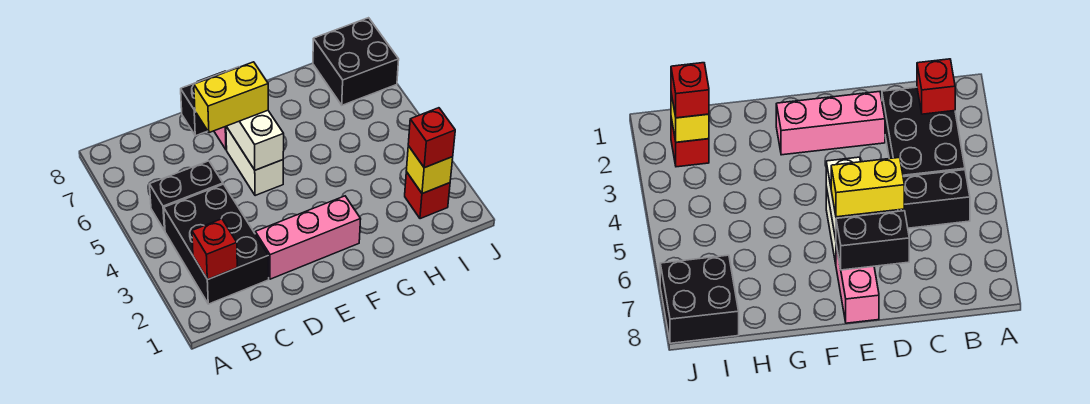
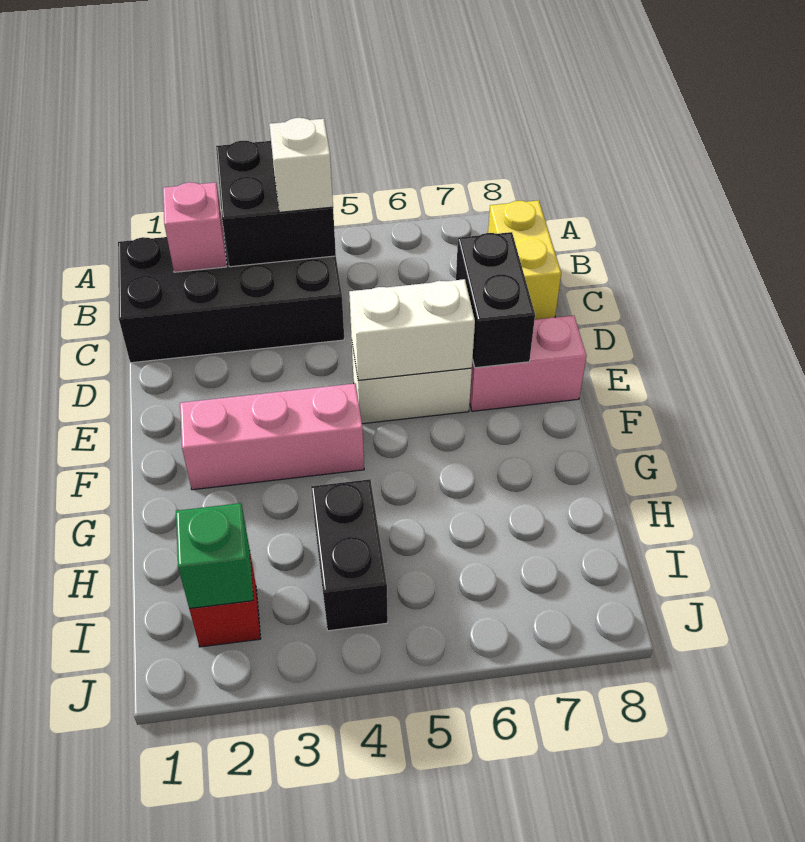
black 2x3 brick [164,184,269,304] -> black 2x4 brick [118,235,344,363]
red 1x1 brick [192,219,237,280] -> pink 1x1 brick [163,182,227,272]
none -> white 1x1 brick [269,118,333,212]
black 1x2 brick [149,161,223,231] -> black 1x2 brick moved to [311,479,388,631]
pink 1x3 brick [255,196,361,279] -> pink 1x3 brick turned to [180,384,364,490]
yellow 1x2 brick [194,62,268,133] -> yellow 1x2 brick moved to [488,200,561,320]
yellow 1x1 brick [406,146,453,194] -> green 1x1 brick [176,503,254,609]
red 1x1 brick [408,108,455,168] -> none
black 2x2 brick [313,18,399,105] -> black 2x2 brick moved to [216,141,336,267]

